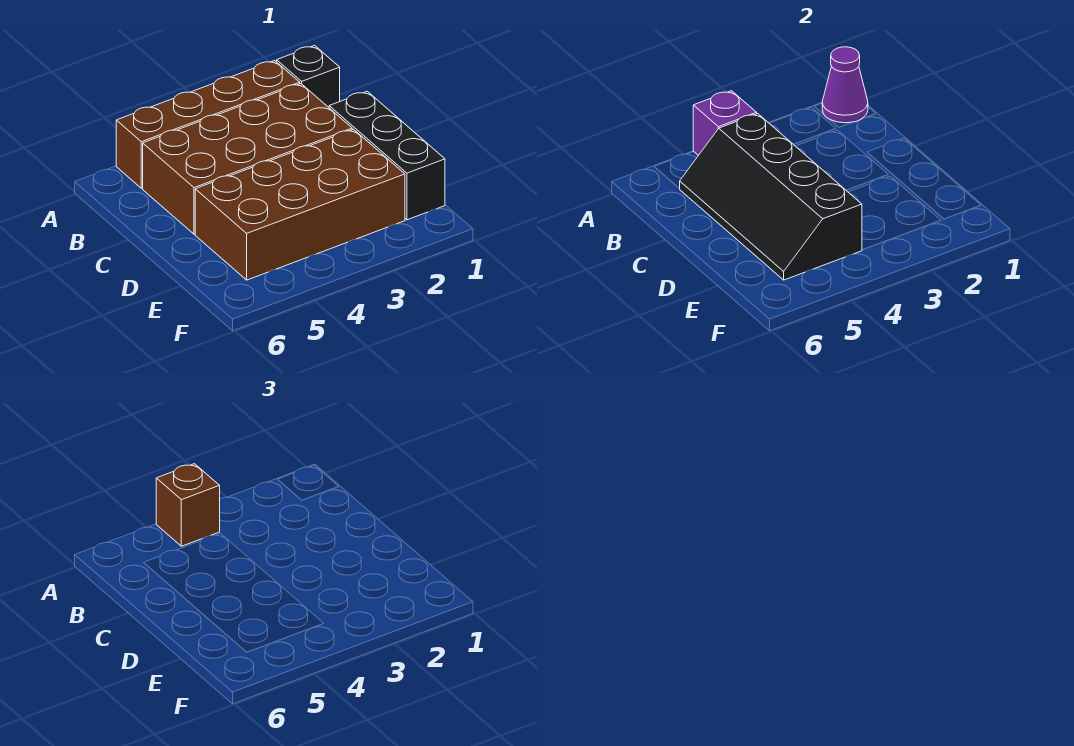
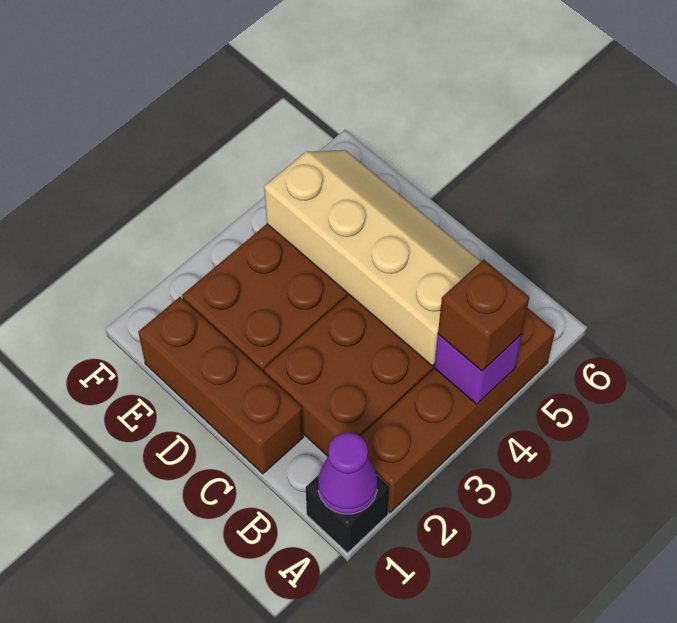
black 2x4 slope [679,114,862,280] -> tan 2x4 slope [264,150,481,366]
black 1x3 brick [329,91,445,220] -> brown 1x3 brick [138,297,303,474]

